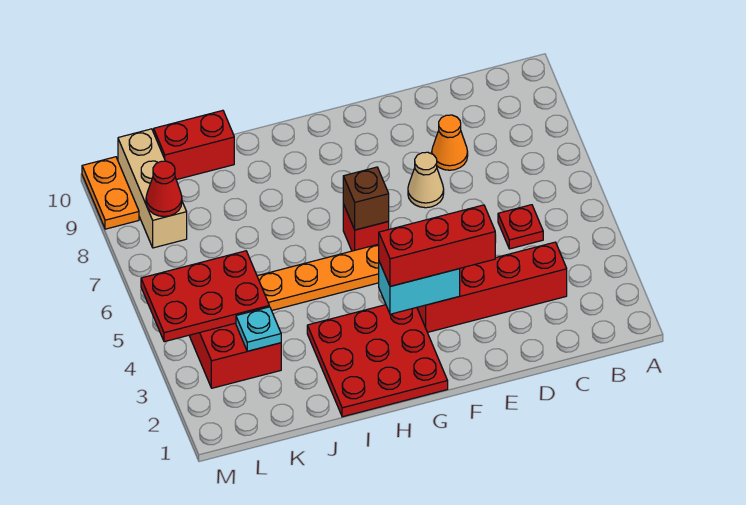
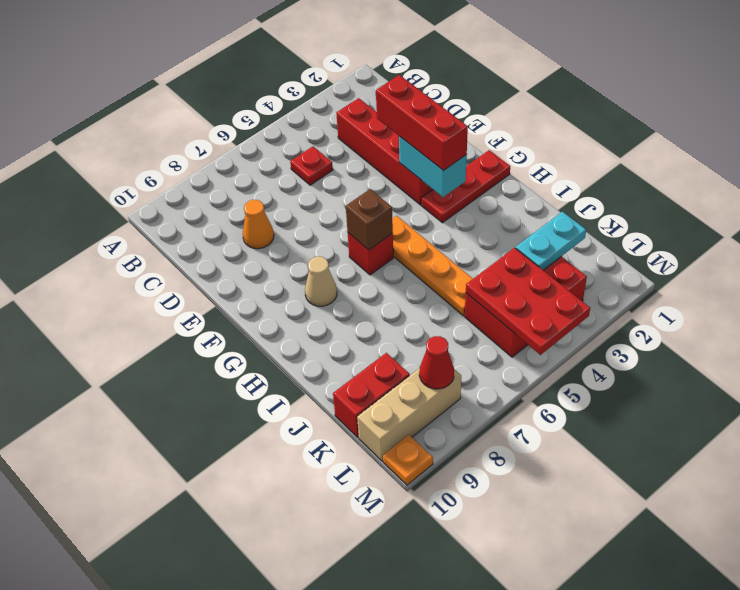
tan 1x1 cone [408,152,444,208] -> tan 1x1 cone moved to [305,257,337,306]
red 3x3 plate [307,305,448,417] -> red 1x3 plate [421,150,510,223]
red 1x2 brick [154,110,234,180] -> red 1x2 brick turned to [333,353,410,437]
cyan 1x1 plate [236,307,281,351] -> cyan 1x2 plate [516,212,586,270]
orange 1x2 plate [82,157,139,229] -> orange 1x1 plate [383,435,433,485]

